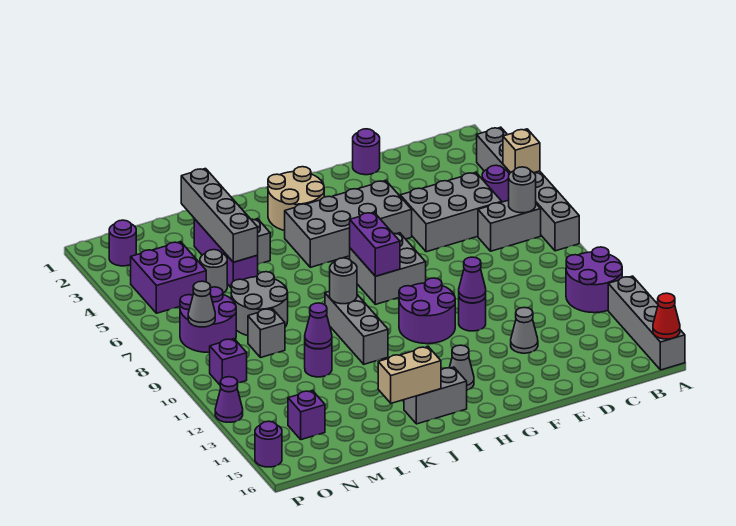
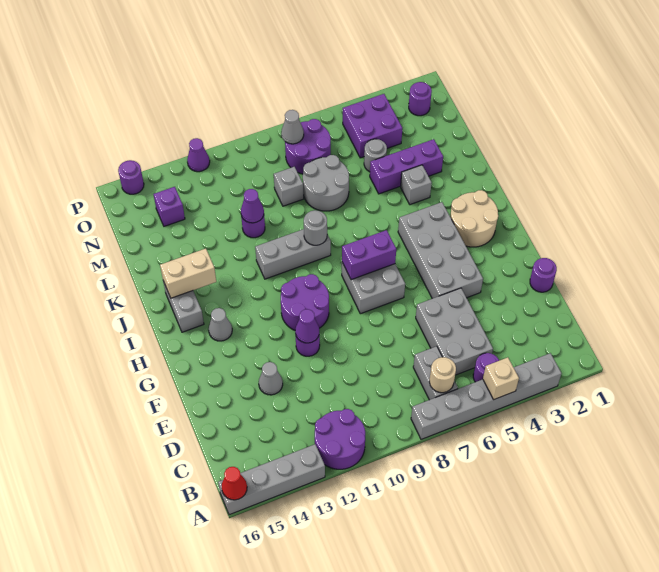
grey 1x1 round brick [509,167,536,213] -> tan 1x1 round brick [429,357,456,393]
tan 1x2 brick [378,347,441,403] -> tan 1x2 brick turned to [160,249,216,298]
grey 1x4 brick [181,169,258,262] -> none
purple 1x1 brick [210,339,247,385] -> none

